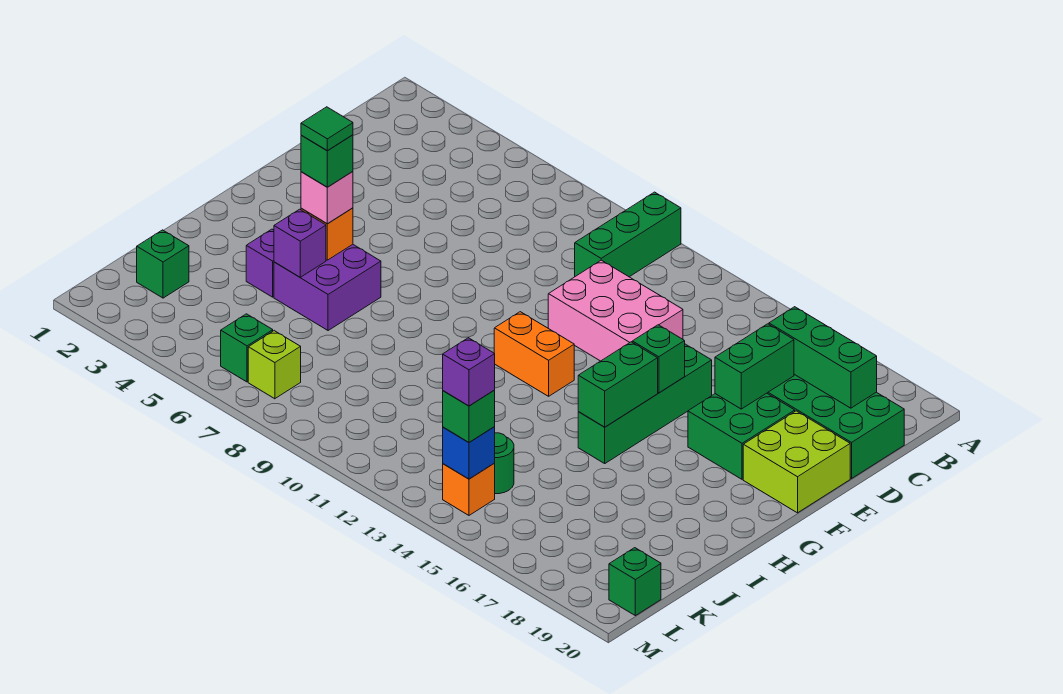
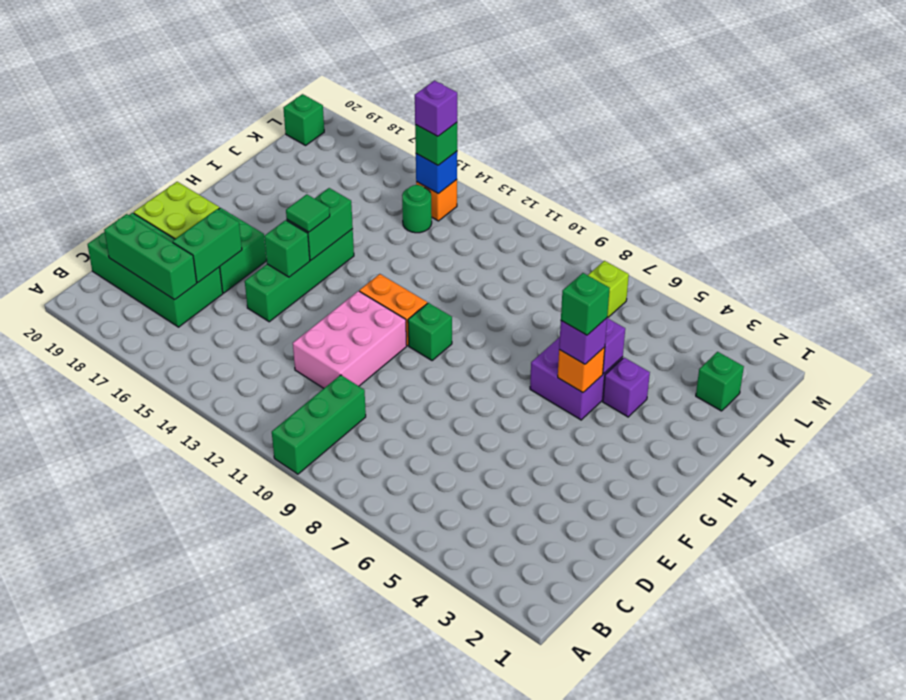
pink 2x3 brick [548,260,683,361] -> pink 2x3 brick turned to [293,291,407,388]
pink 1x1 brick [301,172,353,224] -> purple 1x1 brick [559,318,607,364]
green 1x1 tile [301,107,353,151] -> green 1x1 tile moved to [286,194,330,232]
green 1x1 brick [221,314,273,382] -> green 1x1 brick moved to [408,303,452,361]

